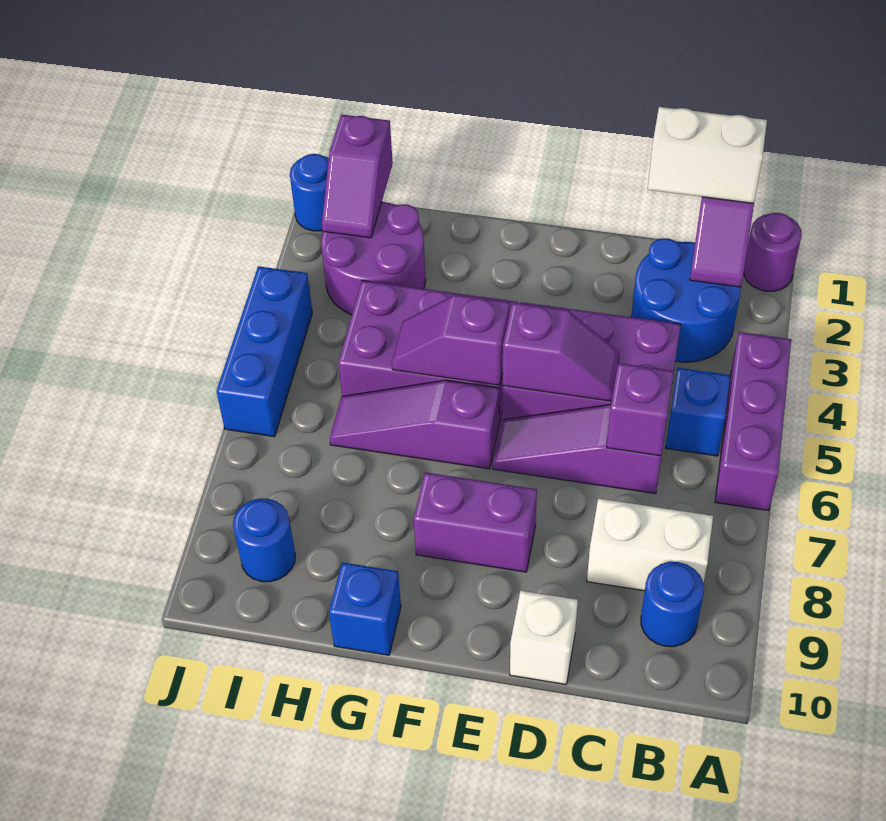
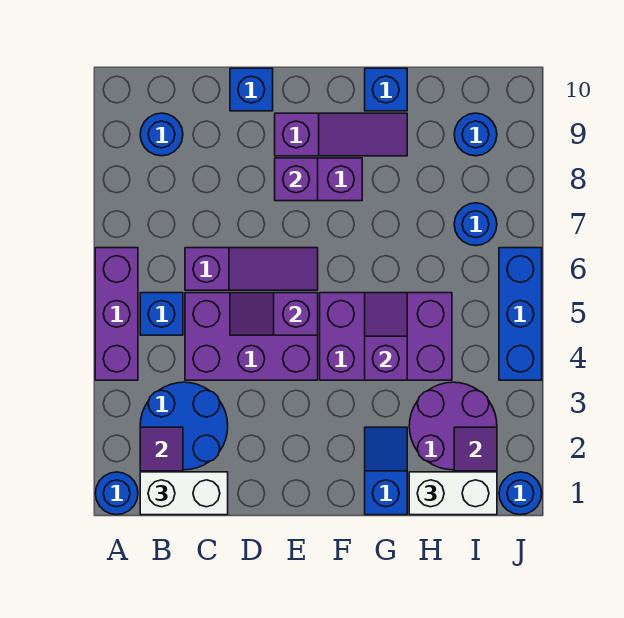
purple 1x1 round brick [744,213,802,291] -> blue 1x1 round brick [95,472,138,515]
white 1x2 brick [587,498,713,591] -> white 1x2 brick moved to [409,472,497,515]
purple 1x1 brick [607,363,674,456] -> purple 1x1 brick moved to [275,158,318,201]
white 1x1 brick [510,591,578,685] -> blue 1x1 brick [230,68,273,111]
purple 1x2 slope [392,295,510,385] -> purple 1x2 slope turned to [365,293,407,380]
purple 1x3 slope [330,380,499,469] -> purple 1x3 slope moved to [275,113,407,156]
none -> blue 1x2 slope [365,427,407,515]
none -> blue 1x1 round brick [454,203,497,246]

